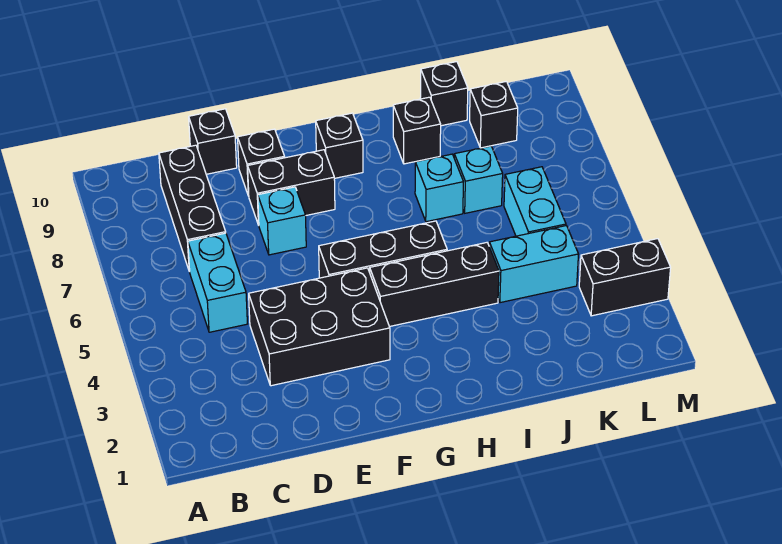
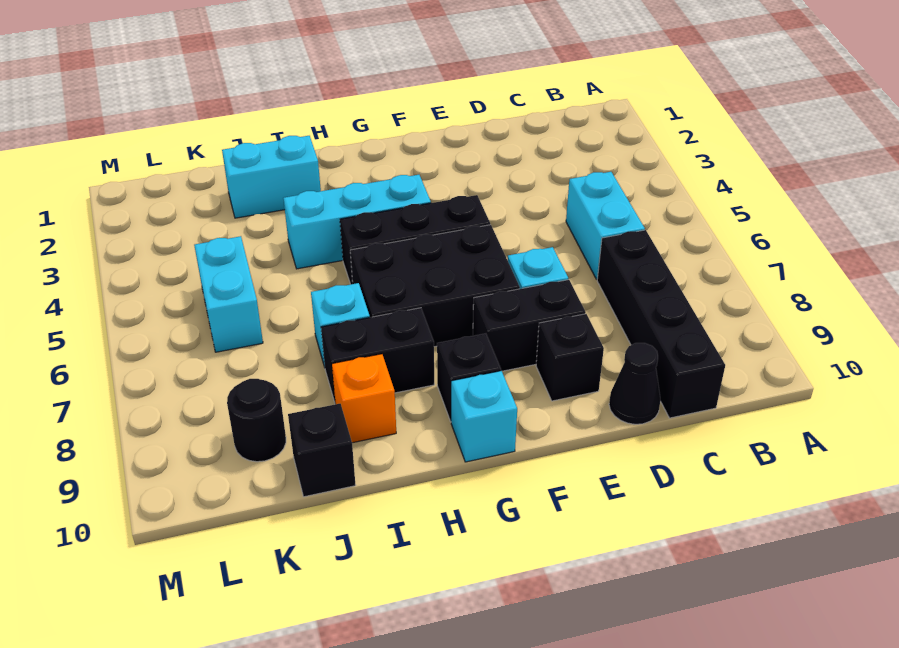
black 1x3 brick [159,145,226,271] -> black 1x4 brick [597,230,725,418]
black 2x3 brick [249,268,390,386] -> black 2x3 brick moved to [350,225,520,347]
black 1x1 brick [189,109,237,174] -> black 1x1 cone [609,343,660,424]
black 1x3 brick [370,243,499,327] -> cyan 1x3 brick [283,175,431,269]
black 1x1 brick [393,97,441,164] -> orange 1x1 brick [332,354,396,443]
cyan 1x2 brick [489,226,579,303] -> cyan 1x2 brick moved to [222,136,321,218]
cyan 1x1 brick [454,146,503,213] -> cyan 1x1 brick moved to [451,371,517,462]
black 1x1 brick [470,81,518,148] -> black 1x1 round brick [227,379,286,462]
black 1x2 brick [579,239,671,316] -> black 1x2 brick moved to [321,308,434,404]

